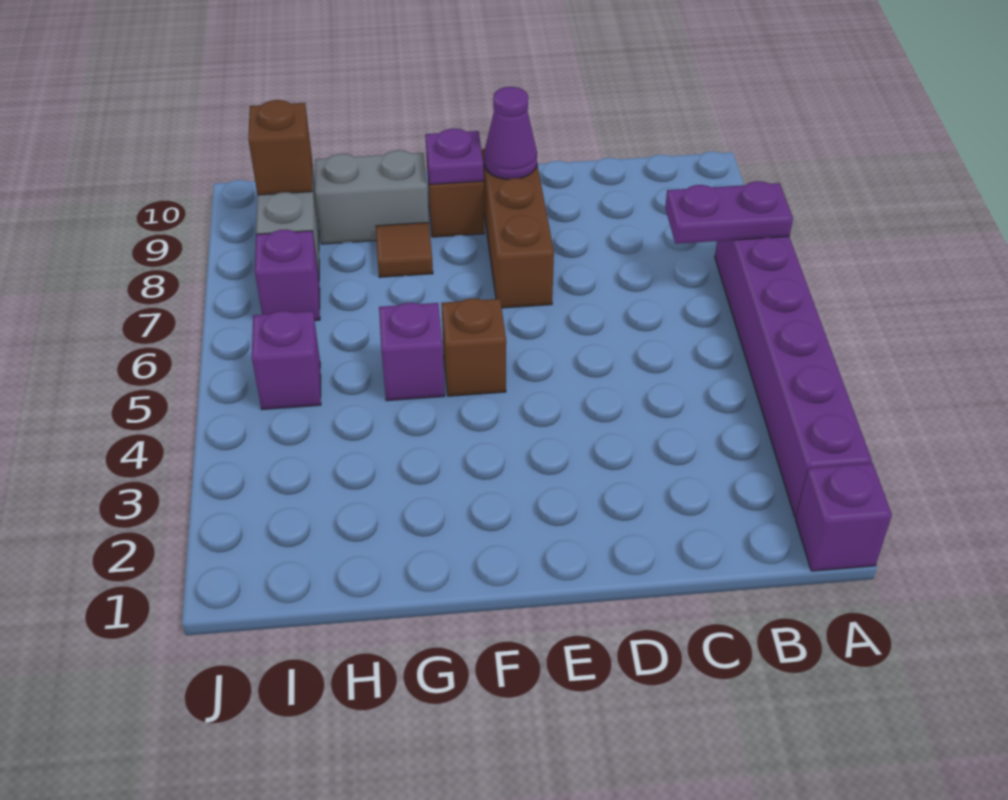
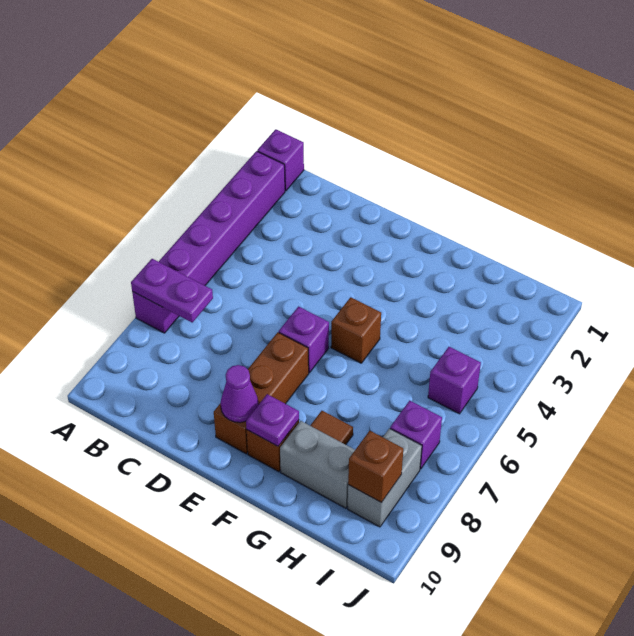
purple 1x1 brick [379,302,445,401] -> purple 1x1 brick moved to [279,307,329,373]

